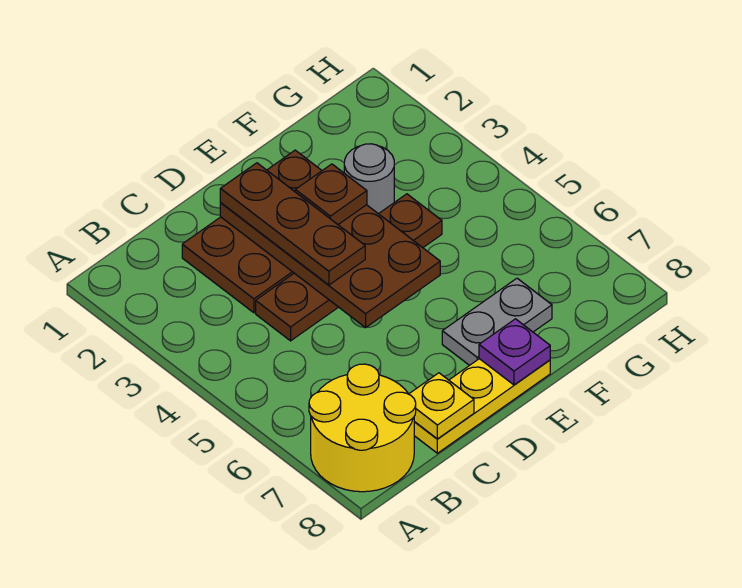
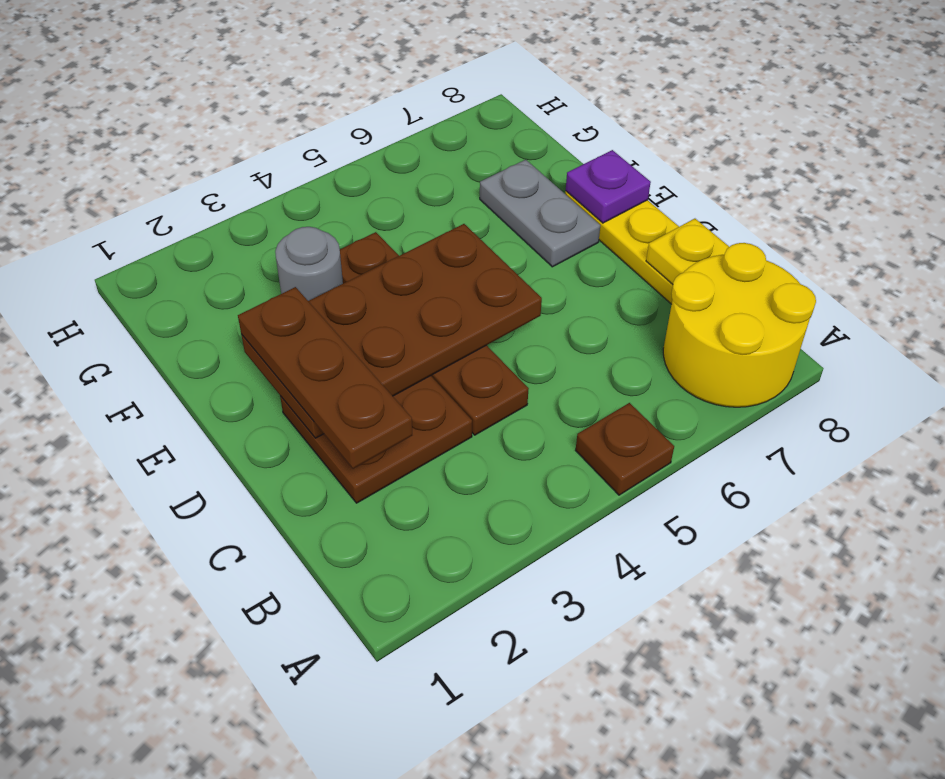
brown 1x3 plate [220,163,365,285] -> brown 1x3 plate turned to [238,287,412,469]
brown 1x1 plate [295,164,367,225] -> brown 1x1 plate moved to [575,403,674,495]

